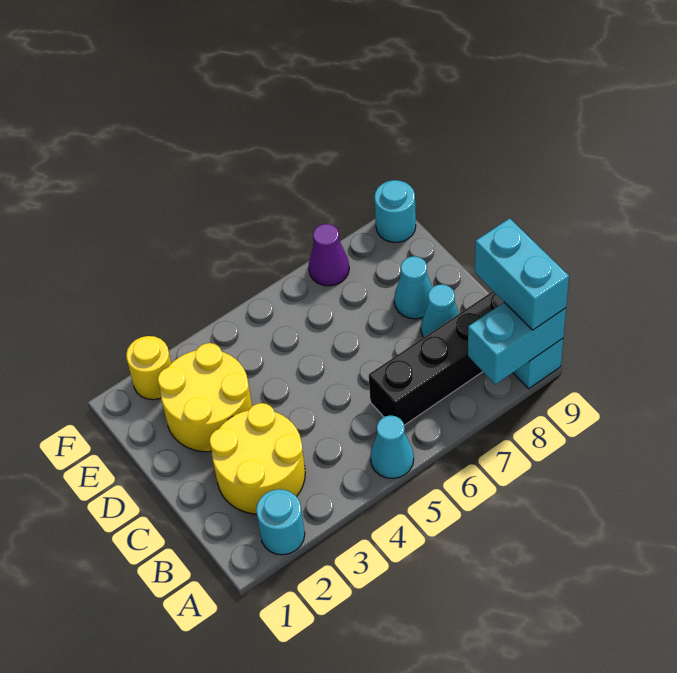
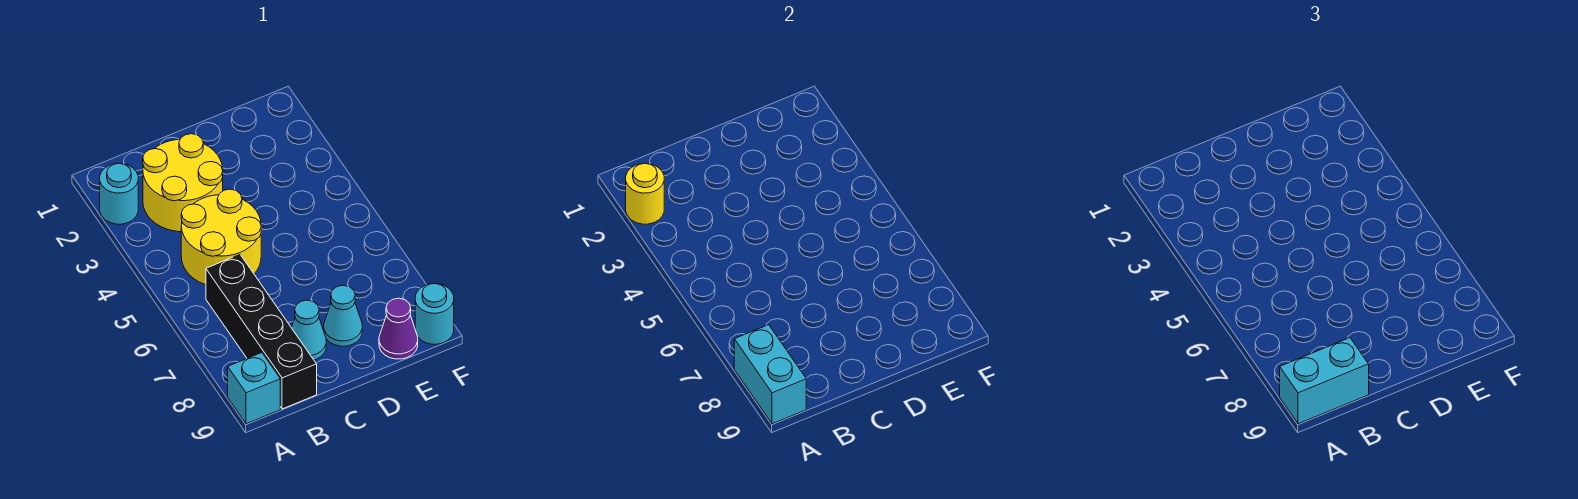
cyan 1x1 cone [370,416,414,478] -> none
yellow 2x2 round brick [158,343,252,452] -> yellow 2x2 round brick moved to [181,189,261,285]
yellow 1x1 round brick [126,336,171,400] -> yellow 1x1 round brick moved to [626,163,664,224]
purple 1x1 cone [309,224,349,286] -> purple 1x1 cone moved to [379,298,418,359]

